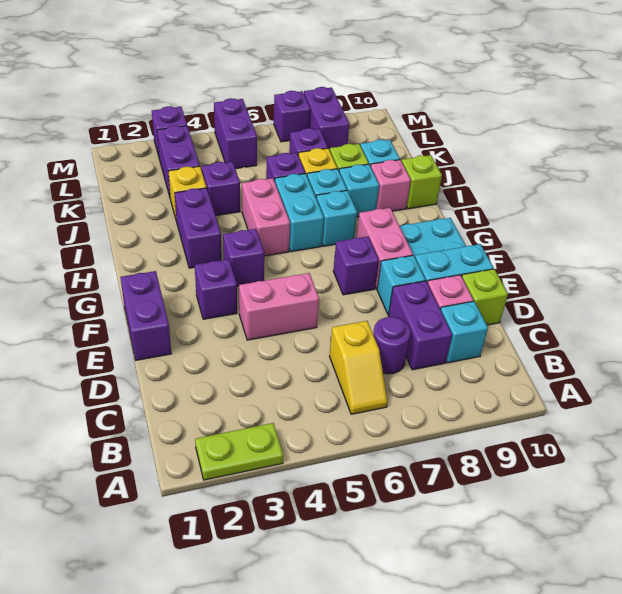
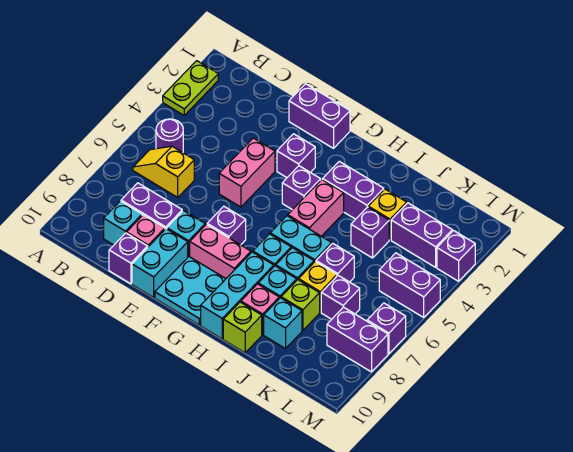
purple 1x1 round brick [373,317,411,374] -> purple 1x1 round brick moved to [156,119,183,153]
lime 1x1 brick [462,269,508,325] -> purple 1x1 brick [109,233,148,284]
pink 1x2 brick [242,178,290,256] -> pink 1x2 brick turned to [288,180,344,236]
none -> cyan 1x3 brick [201,252,274,339]

